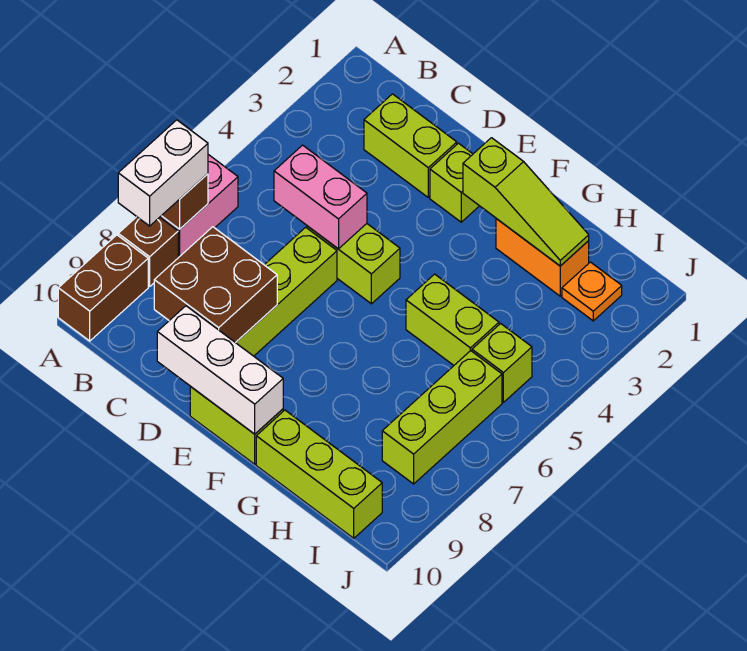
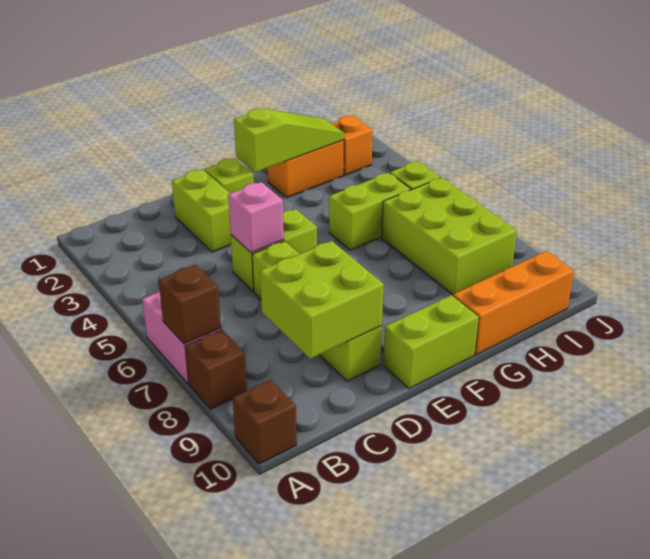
white 1x2 brick [118,120,208,226] -> none
brown 1x2 brick [58,235,148,341] -> brown 1x1 brick [233,380,297,464]
lime 1x2 brick [364,94,457,197] -> lime 1x2 brick turned to [172,169,231,252]
pink 1x2 brick [274,145,367,249] -> pink 1x1 brick [228,182,284,253]
brown 2x2 brick [154,227,277,343] -> lime 2x2 brick [260,241,384,359]
white 1x3 brick [157,306,283,434] -> none
lime 1x3 brick [256,410,382,538] -> orange 1x3 brick [453,251,574,355]
orange 1x1 plate [562,262,622,321] -> orange 1x1 brick [331,116,373,175]
lime 1x3 brick [382,351,502,484] -> lime 2x3 brick [382,178,517,295]

